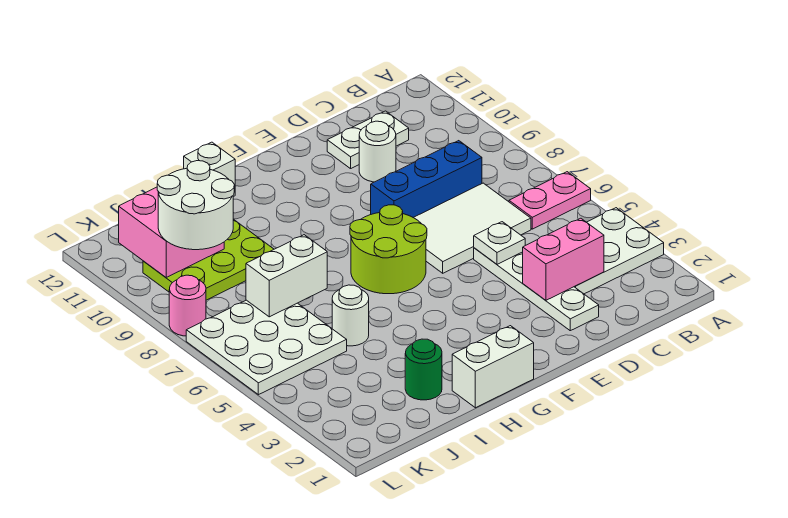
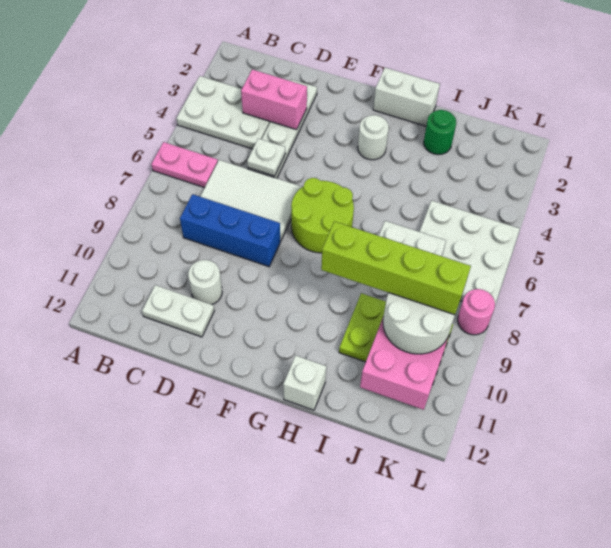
none -> lime 1x4 brick [321,221,471,315]
white 1x1 round brick [332,285,369,346] -> white 1x1 round brick moved to [358,115,389,160]

